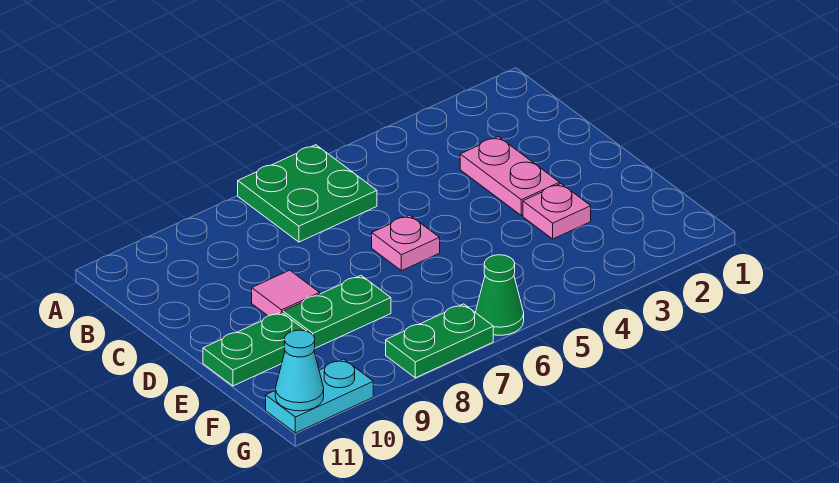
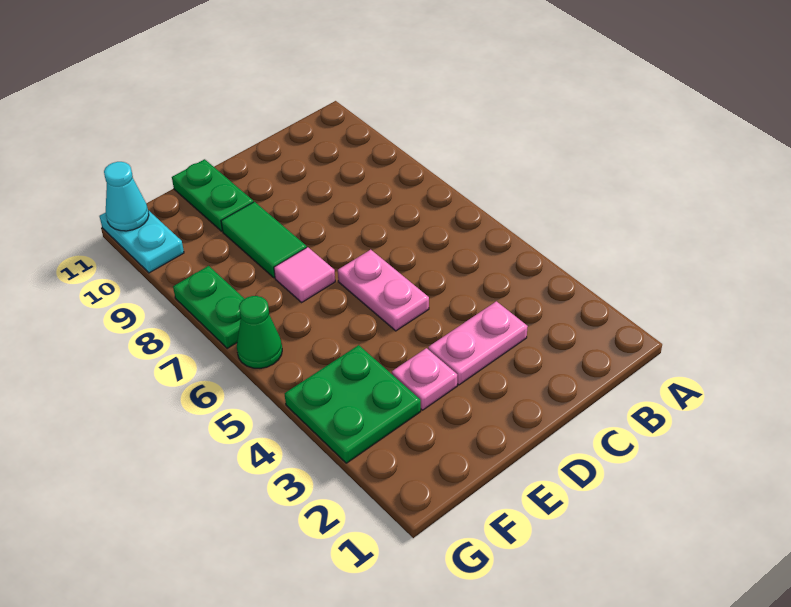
green 2x2 plate [238,145,377,242] -> green 2x2 plate moved to [285,345,421,463]
pink 1x1 plate [372,215,440,271] -> pink 1x2 plate [338,250,429,331]
pink 1x1 tile [252,270,320,316] -> pink 1x1 tile moved to [274,247,335,302]
green 1x2 plate [283,276,391,348] -> green 1x2 tile [221,202,307,278]

